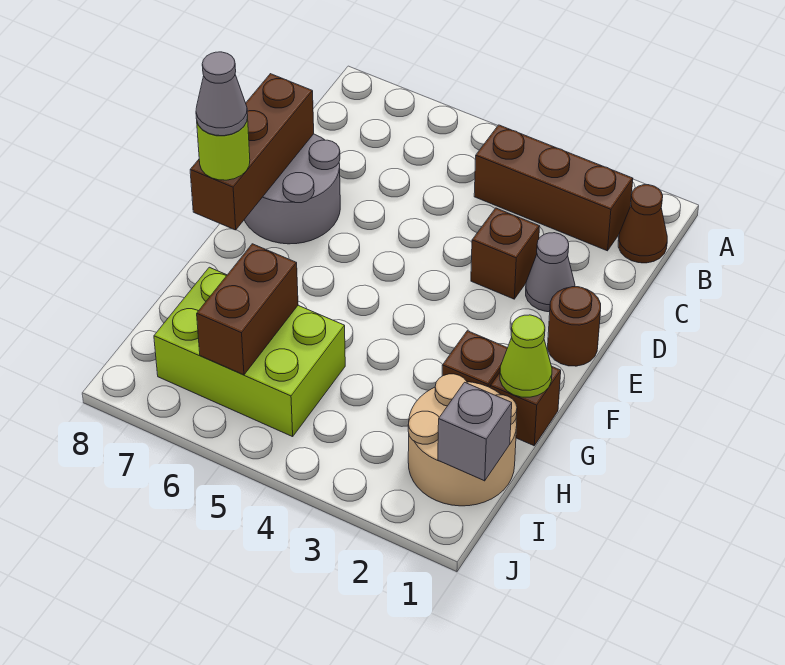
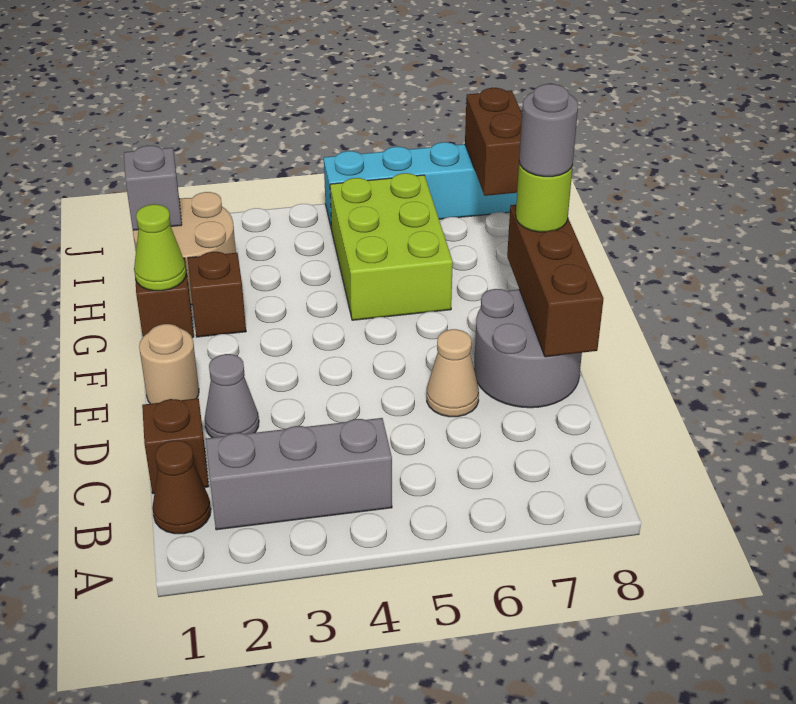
brown 1x3 brick [474,125,633,251] -> grey 1x3 brick [206,418,392,530]
brown 1x1 brick [471,208,540,299] -> brown 1x1 brick moved to [142,398,209,494]
none -> tan 1x1 cone [427,329,479,417]
brown 1x1 round brick [548,287,601,366] -> tan 1x1 round brick [139,324,199,404]
grey 1x1 cone [196,52,248,136] -> grey 1x1 round brick [519,84,578,177]
lime 2x3 brick [154,267,345,437] -> lime 2x3 brick turned to [330,173,453,320]
brown 1x2 brick [197,244,298,375] -> brown 1x2 brick moved to [465,88,522,196]
none -> cyan 1x4 brick [324,142,517,230]

